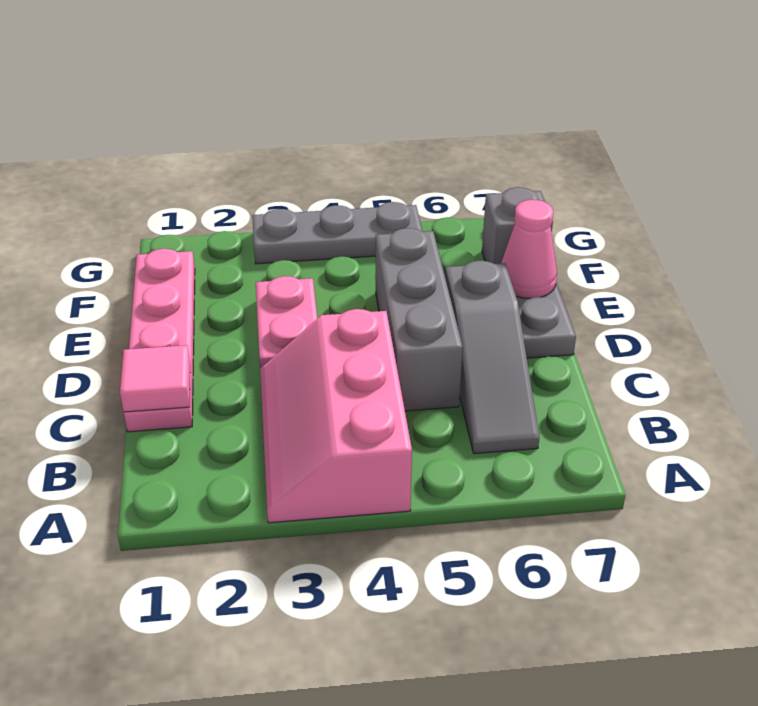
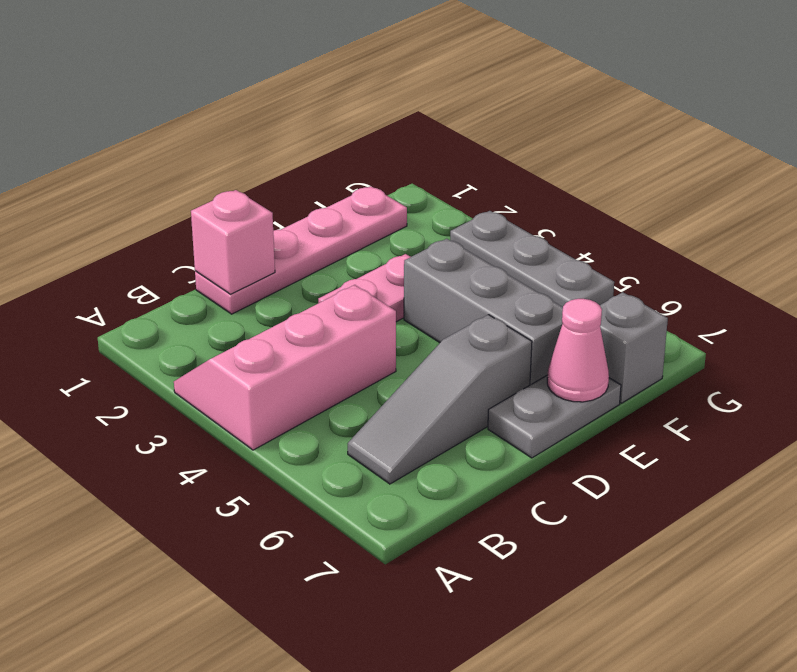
pink 1x1 tile [120,345,190,412] -> pink 1x1 brick [191,190,275,294]
grey 1x3 brick [376,228,463,411] -> grey 1x3 brick turned to [404,239,563,385]

